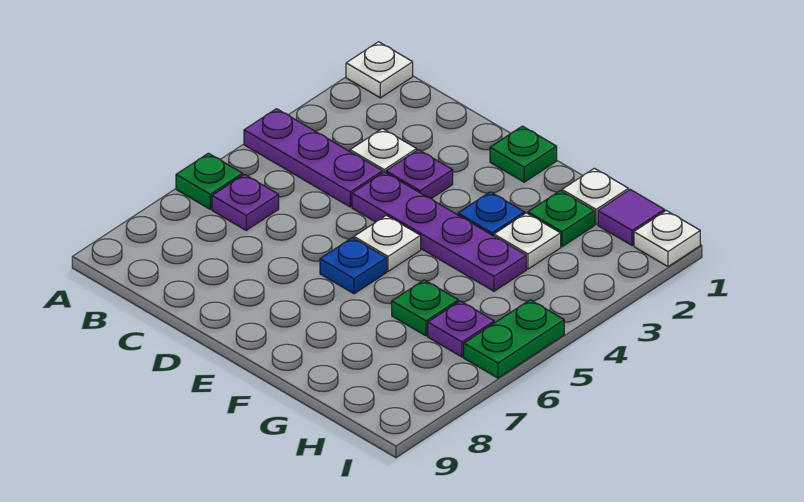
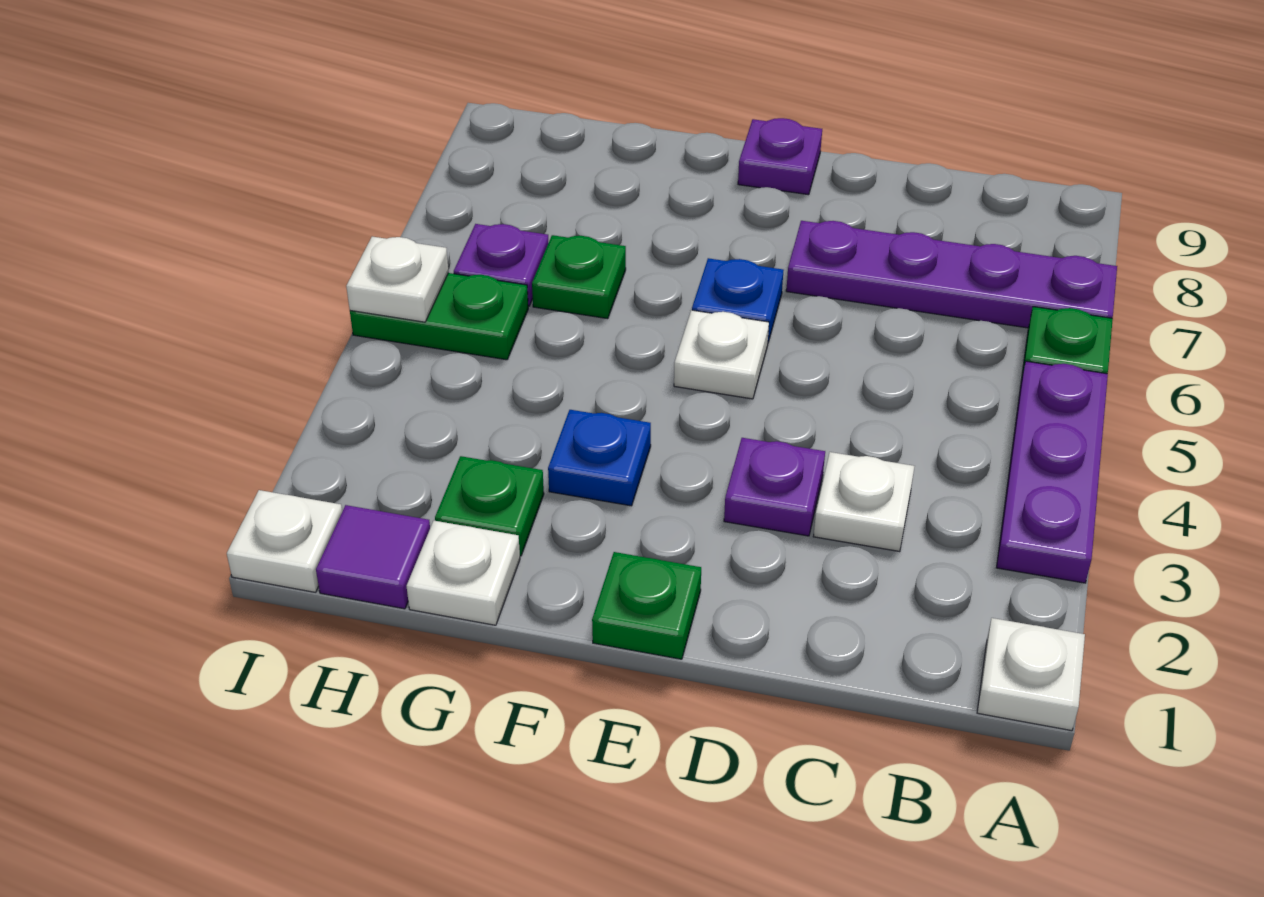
purple 1x3 plate [244,109,383,207] -> purple 1x3 plate turned to [996,361,1108,583]
purple 1x1 plate [212,174,279,230] -> purple 1x1 plate moved to [738,118,822,195]
purple 1x4 plate [352,172,526,291] -> purple 1x4 plate moved to [786,221,1117,328]
white 1x1 plate [494,213,561,269] -> white 1x1 plate moved to [346,237,449,322]
green 1x2 plate [464,300,564,378] -> green 1x2 plate turned to [350,273,528,360]

